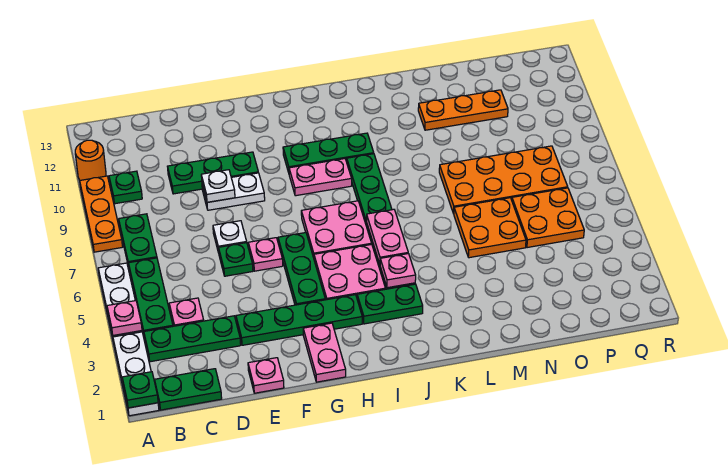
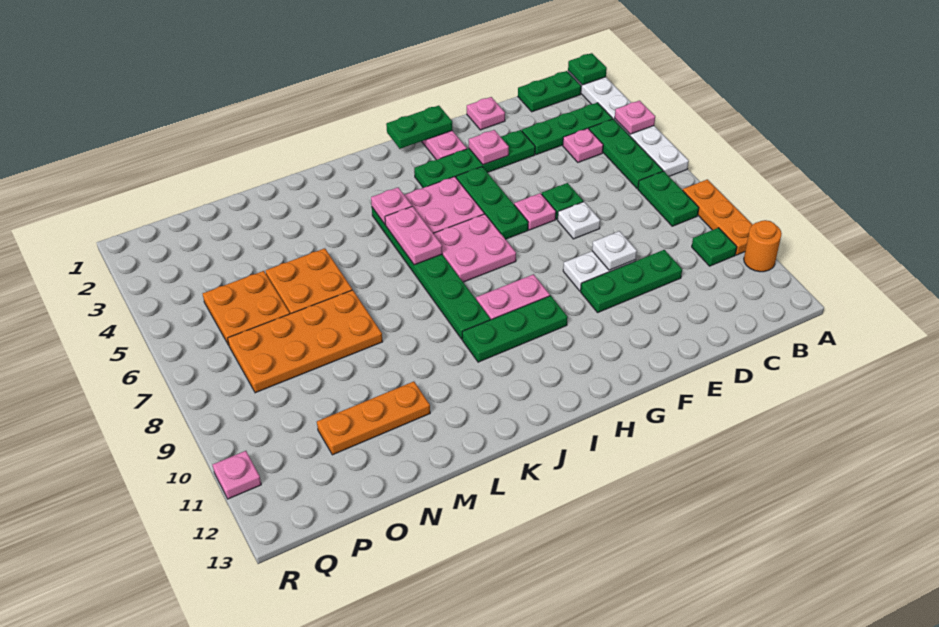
none -> pink 1x1 plate [469,130,509,165]
green 1x2 plate [357,284,423,324] -> green 1x2 plate moved to [386,106,452,149]
none -> pink 1x1 plate [213,451,261,499]

